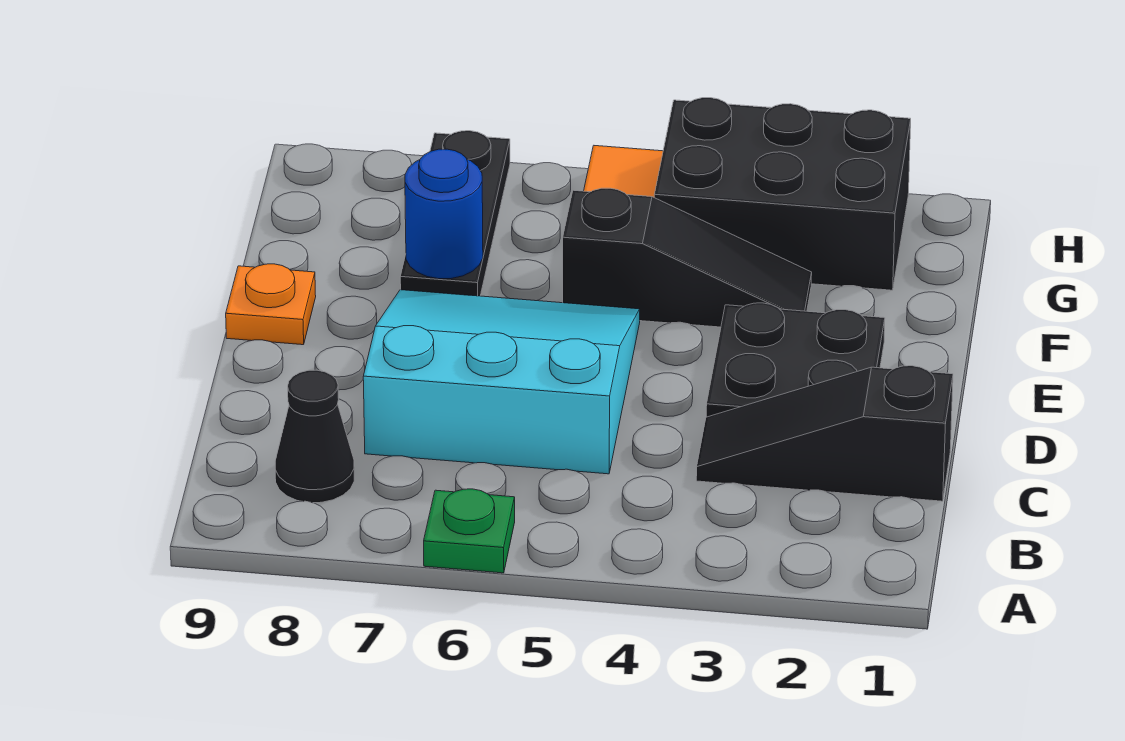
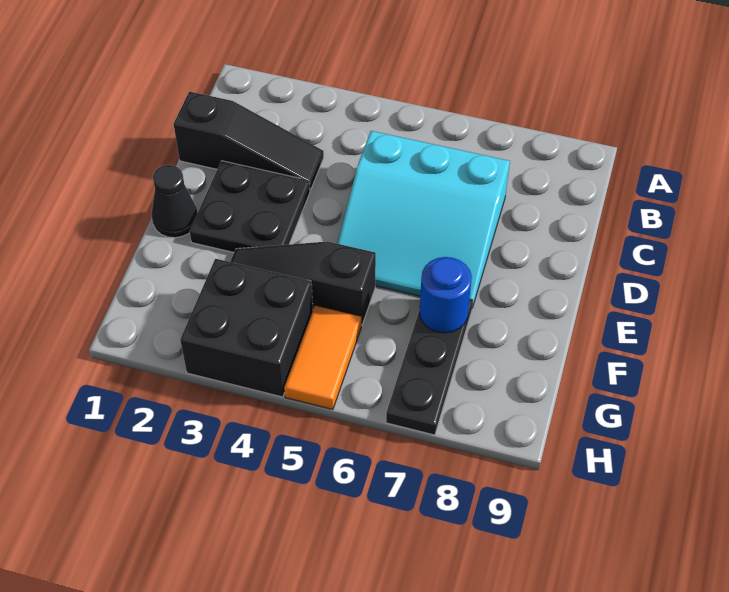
green 1x1 plate [424,489,515,573] -> none
black 1x1 cone [275,370,354,503] -> black 1x1 cone moved to [152,165,197,238]
orange 1x1 plate [226,264,316,345] -> none
black 2x3 brick [654,98,911,290] -> black 2x2 brick [180,259,313,397]

